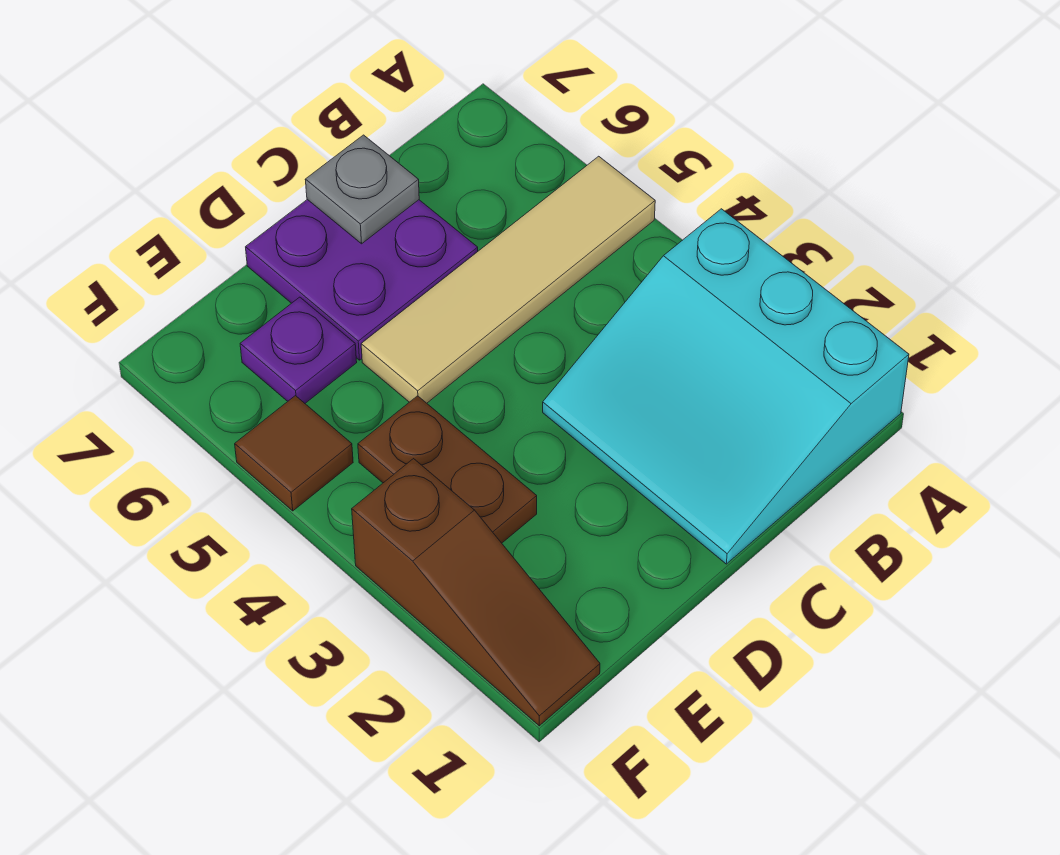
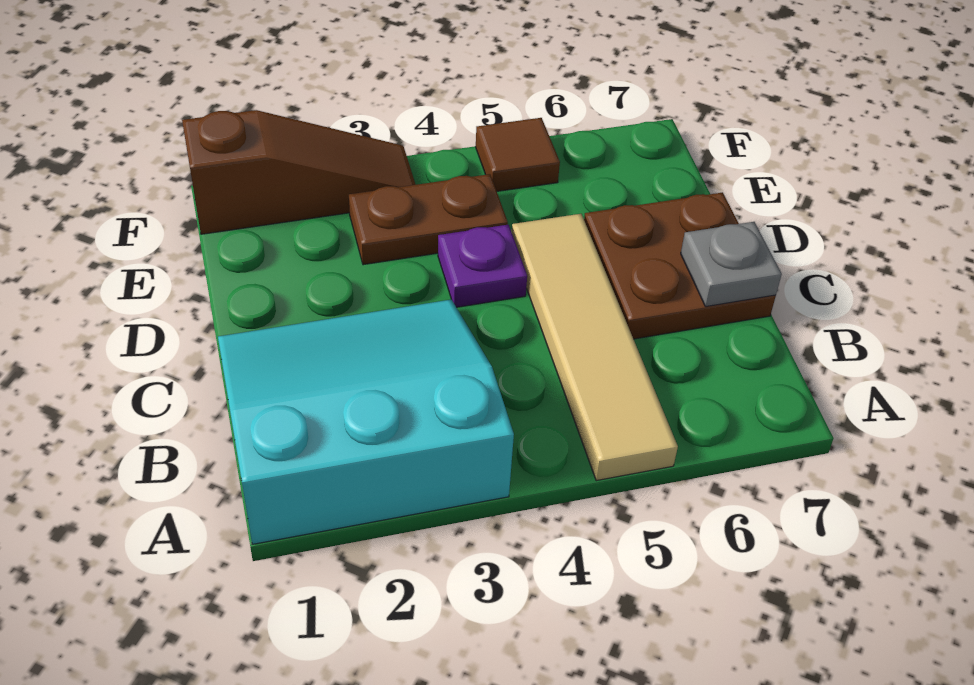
purple 2x2 plate [246,200,478,360] -> brown 2x2 plate [584,192,776,339]
purple 1x1 plate [240,297,357,403] -> purple 1x1 plate moved to [438,225,527,307]
brown 1x3 slope [352,459,600,726] -> brown 1x3 slope turned to [182,110,416,234]

